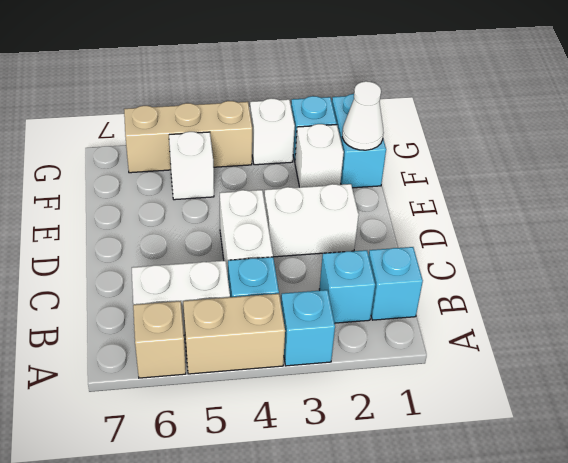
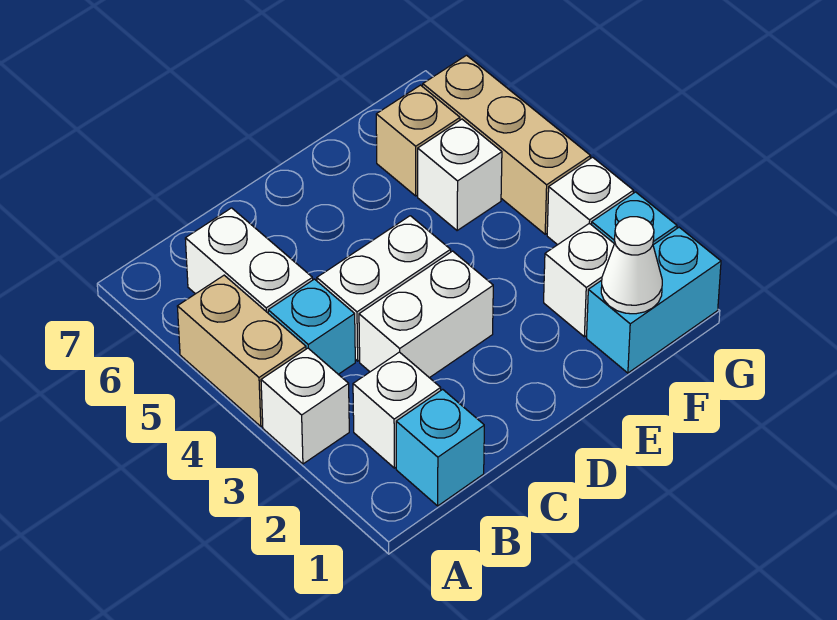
cyan 1x1 brick [281,290,335,366] -> white 1x1 brick [261,348,349,464]
tan 1x1 brick [133,301,186,378] -> tan 1x1 brick moved to [376,85,460,196]
cyan 1x1 brick [319,250,375,323] -> white 1x1 brick [353,352,441,468]
white 1x2 brick [264,184,359,257] -> white 1x2 brick turned to [359,251,493,378]

